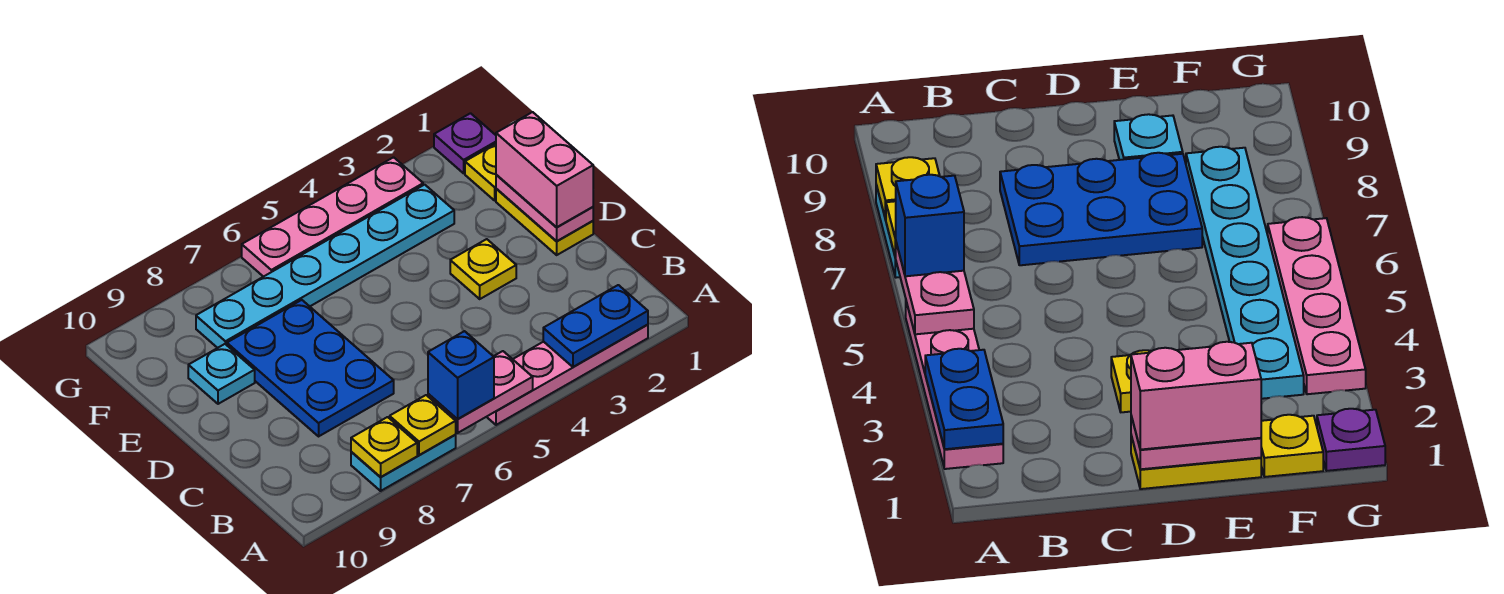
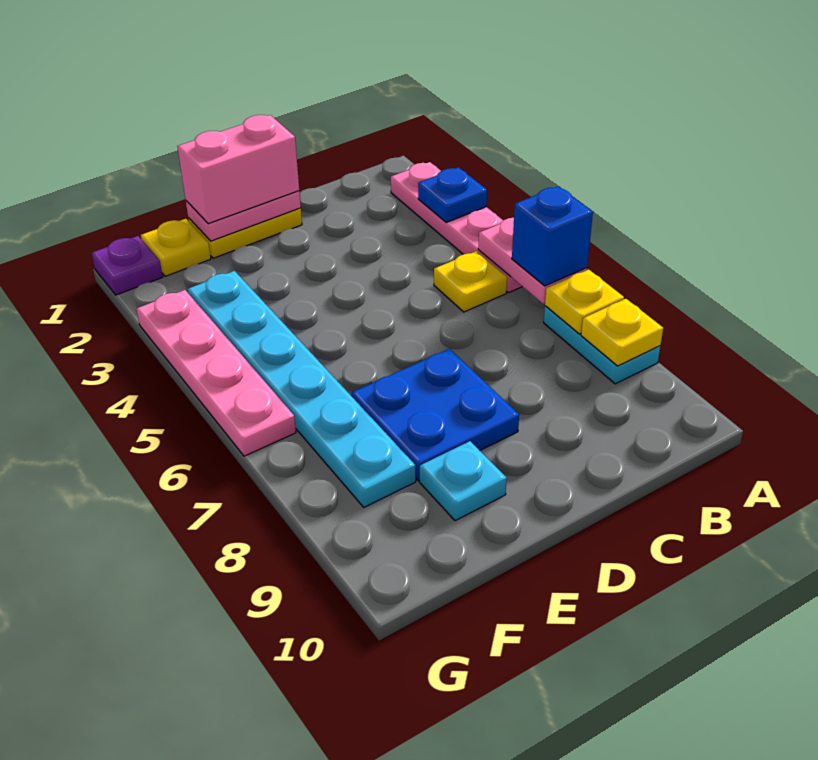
blue 1x2 plate [543,285,648,367] -> blue 1x1 plate [418,168,487,222]
blue 2x3 plate [227,300,394,436] -> blue 2x2 plate [352,349,519,481]
yellow 1x1 plate [450,239,516,299] -> yellow 1x1 plate moved to [434,251,507,312]

